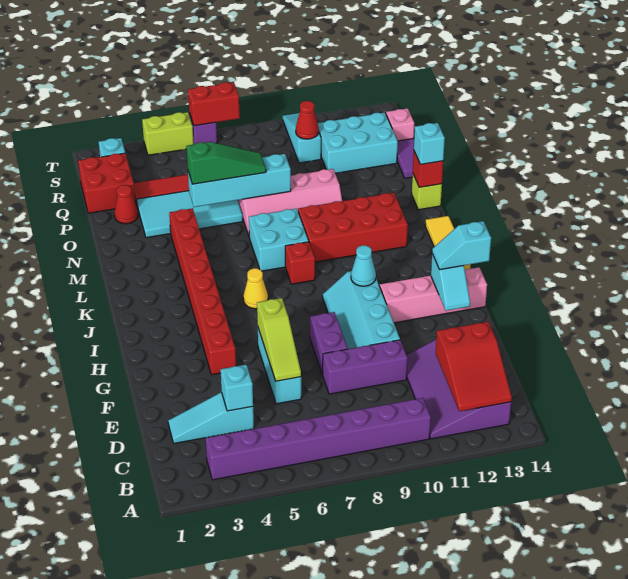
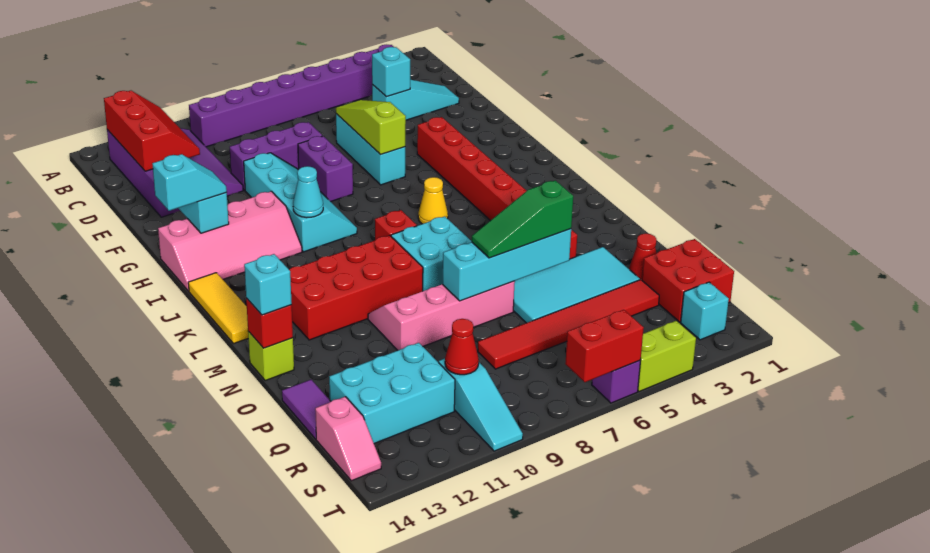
red 2x3 slope [436,322,512,411] -> red 2x3 slope turned to [104,91,200,171]

